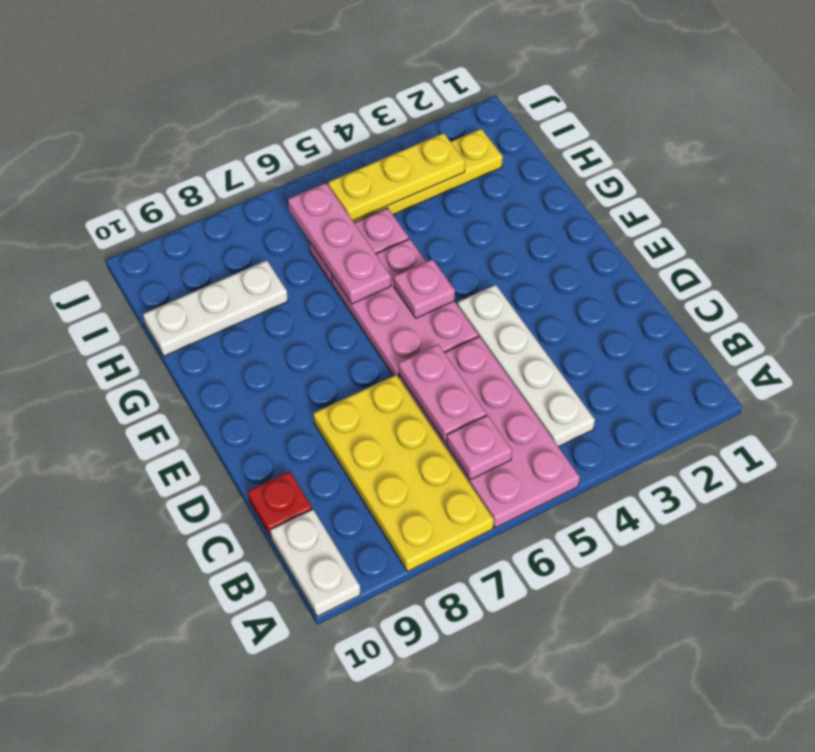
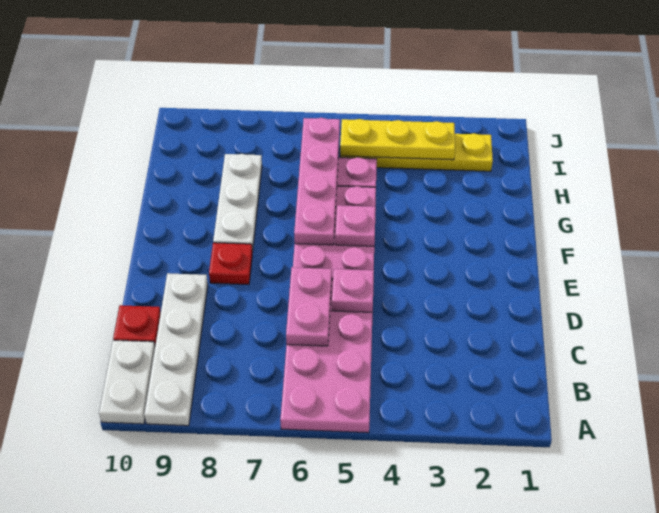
yellow 2x4 plate [313,375,494,571] -> none
white 1x4 plate [458,285,595,447] -> white 1x4 plate moved to [144,273,208,426]
pink 1x1 plate [447,415,512,480] -> pink 1x1 plate moved to [332,269,374,312]
none -> red 1x1 plate [209,243,252,285]
pink 1x3 plate [288,183,391,304] -> pink 1x4 plate [294,118,340,245]
white 1x3 plate [143,260,288,356] -> white 1x3 plate turned to [213,154,262,252]

